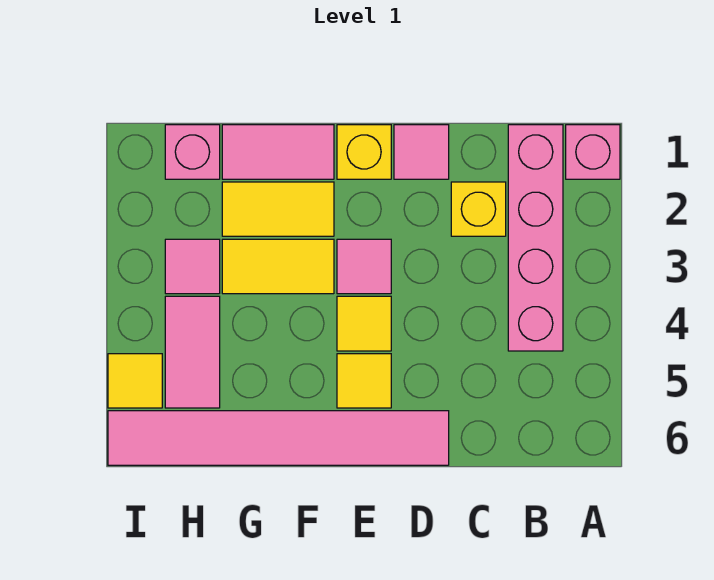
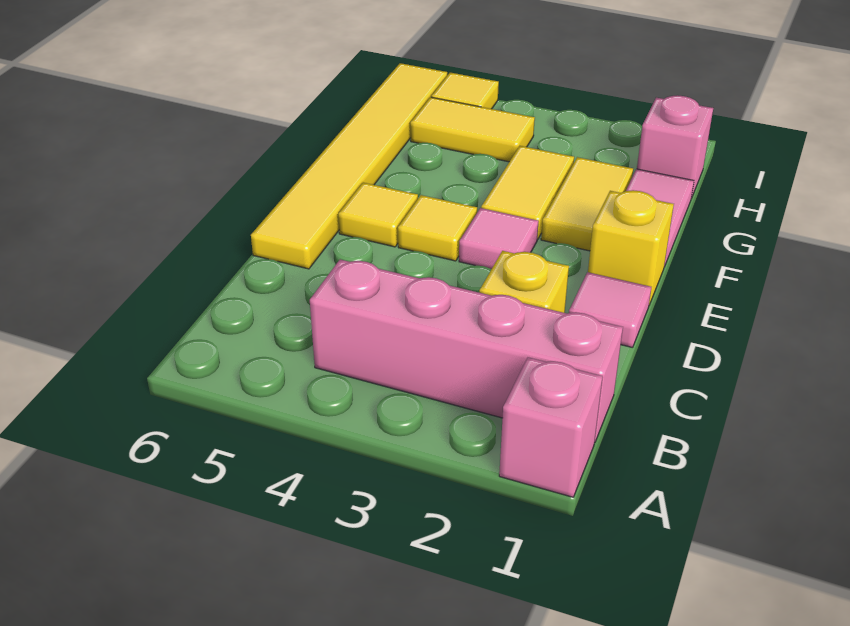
pink 1x6 tile [108,411,449,465] -> yellow 1x6 tile [251,63,447,269]
pink 1x1 tile [165,239,220,294] -> none
pink 1x2 tile [165,296,220,408] -> yellow 1x2 tile [410,97,535,162]

